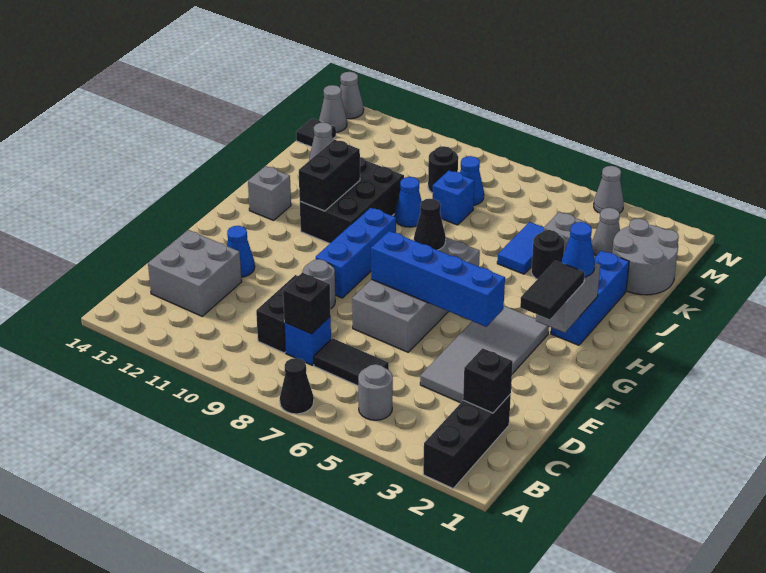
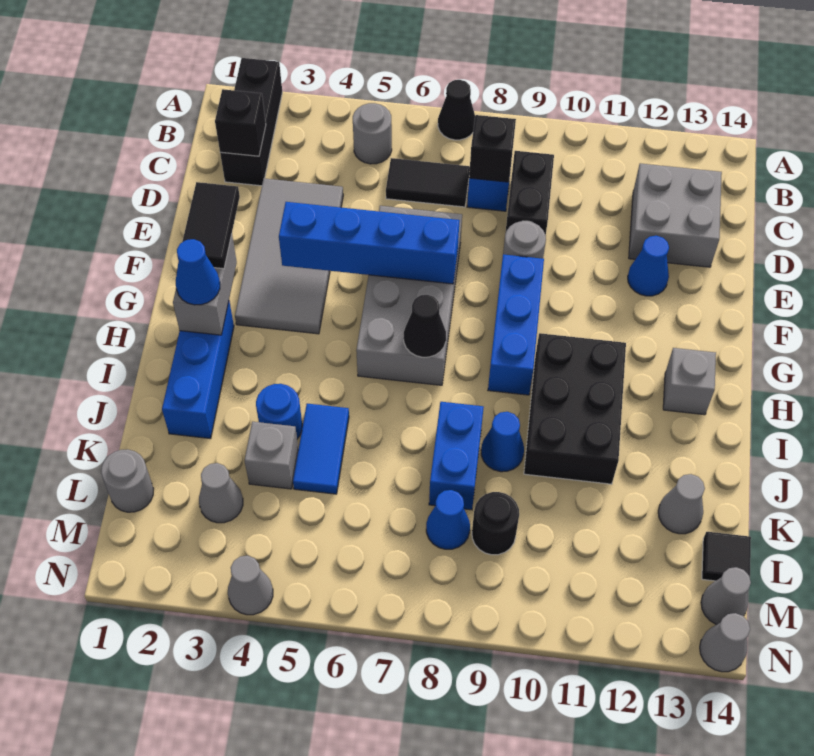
black 1x2 brick [299,140,360,211] -> none
black 1x1 round brick [531,230,565,279] -> blue 1x1 round brick [256,384,302,439]
grey 2x2 round brick [612,219,679,295] -> grey 1x1 round brick [101,449,153,512]
blue 1x1 brick [433,171,474,225] -> blue 1x2 brick [429,402,484,510]

